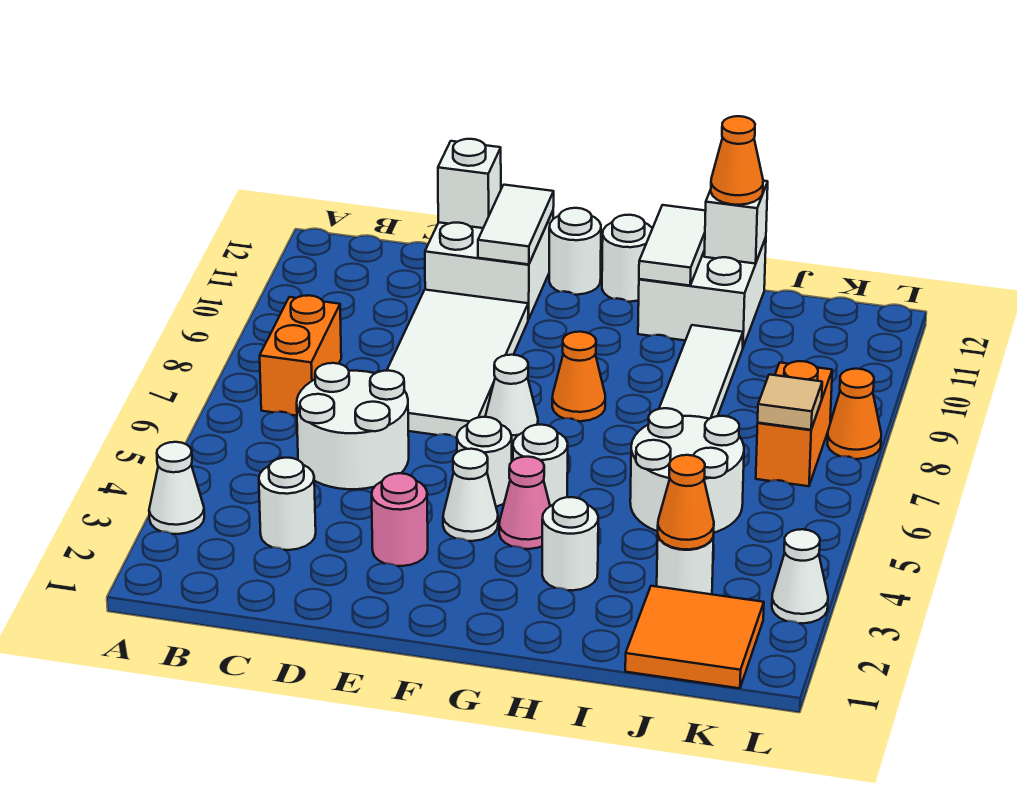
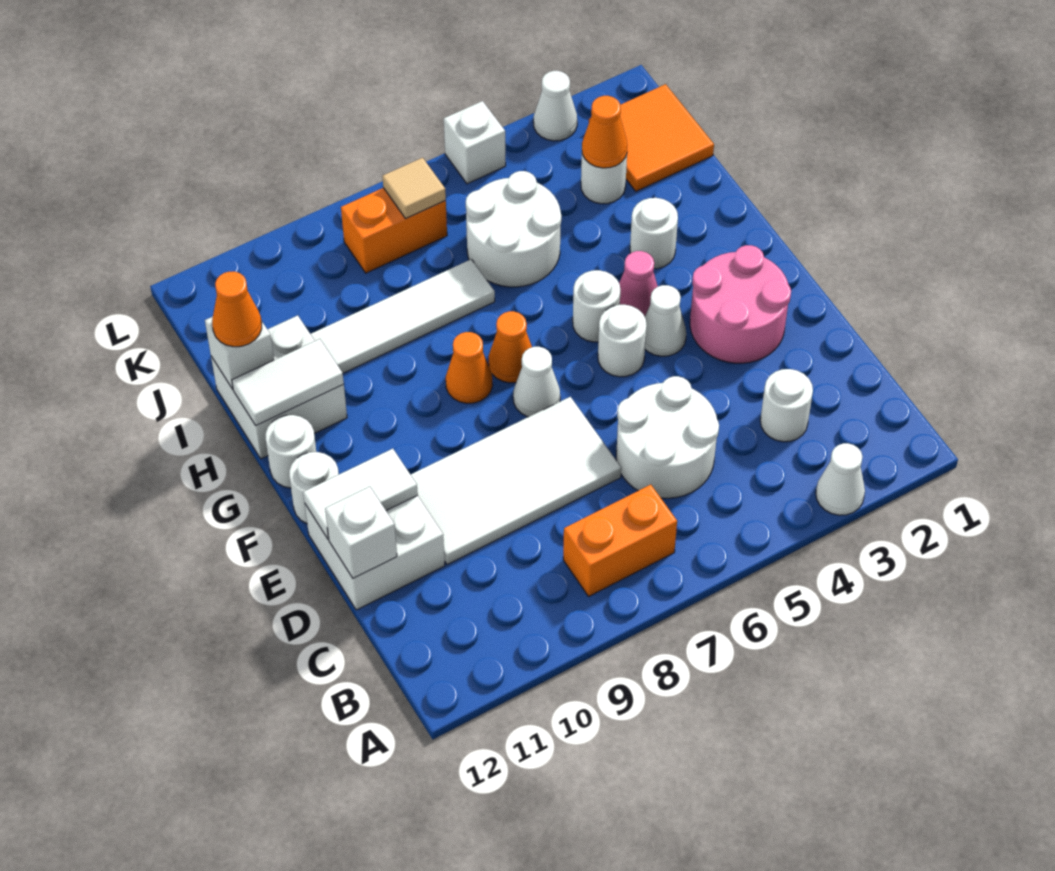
pink 1x1 round brick [372,473,428,566] -> pink 2x2 round brick [690,245,791,363]
none -> white 1x1 brick [444,101,506,184]
orange 1x1 cone [827,369,881,459] -> orange 1x1 cone moved to [488,311,532,383]

